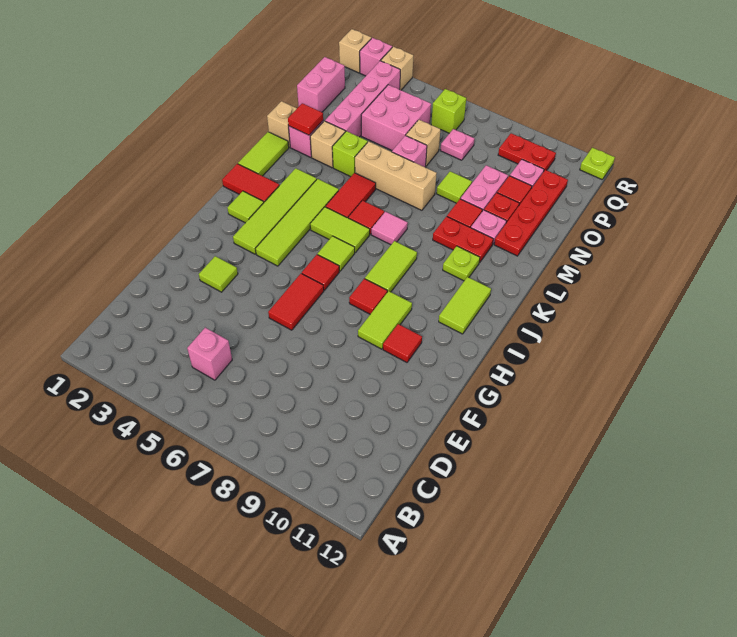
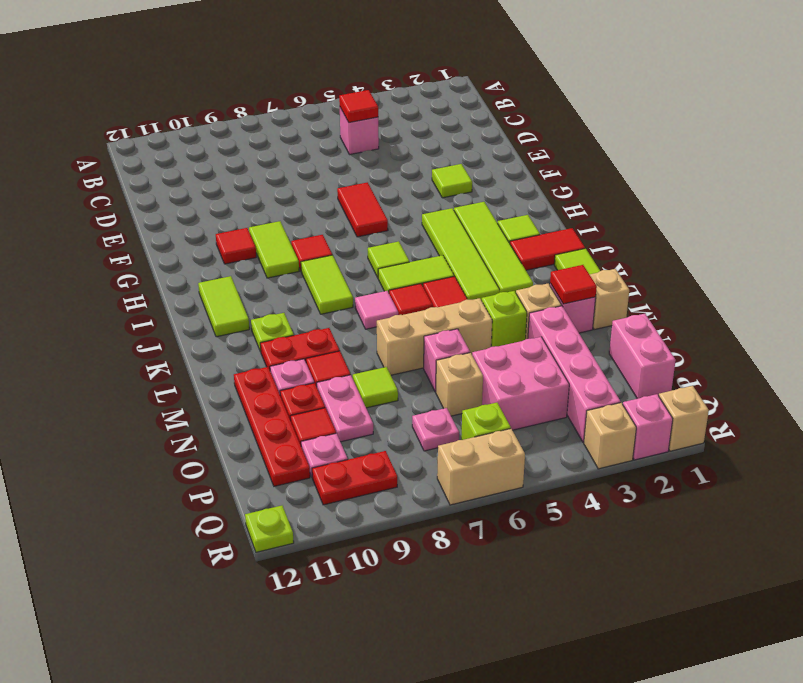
red 1x1 tile [302,255,339,290] -> red 1x1 tile moved to [339,90,378,123]
none -> tan 1x2 brick [437,429,525,505]

